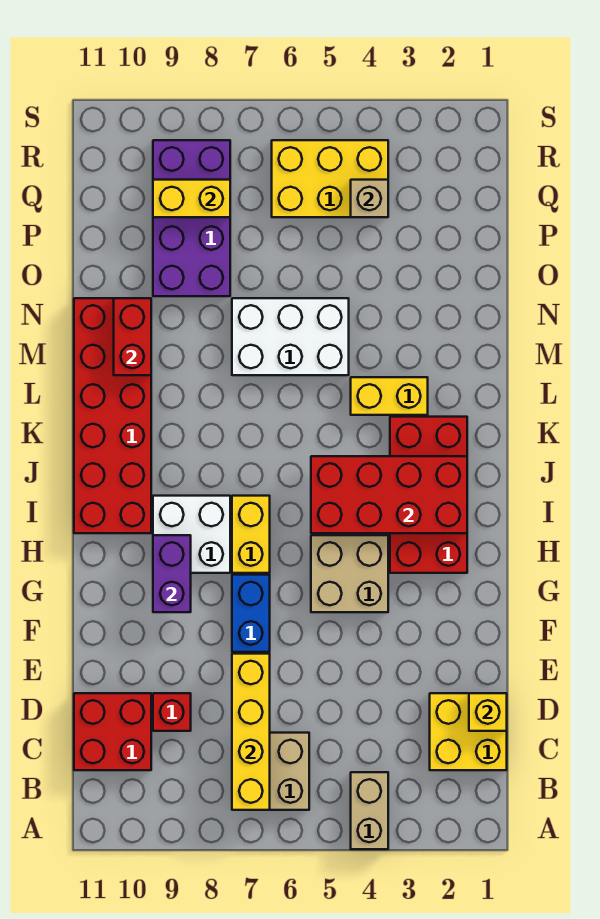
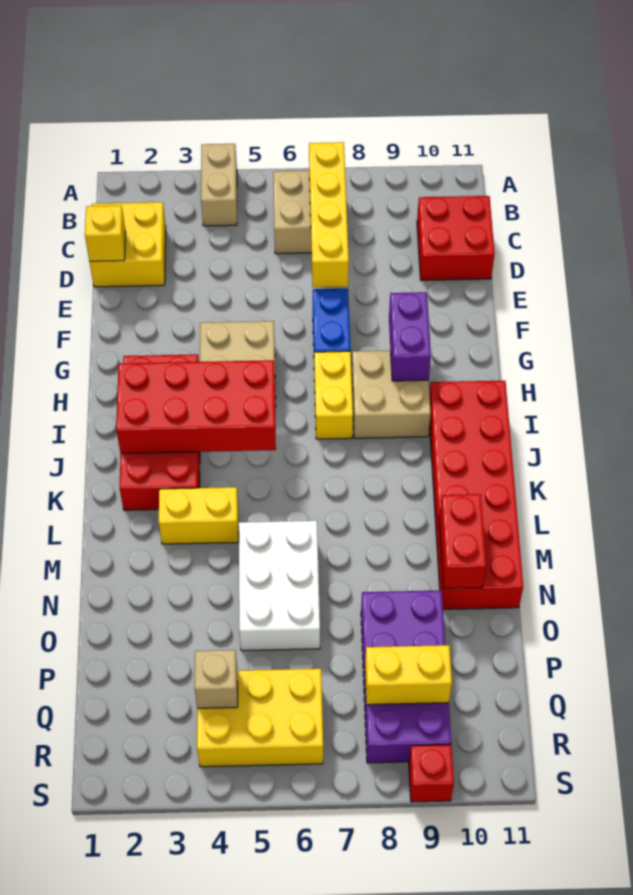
red 1x1 brick [153,693,191,731] -> red 1x1 brick moved to [409,745,454,802]
white 2x2 brick [153,496,230,573] -> tan 2x2 brick [352,351,431,438]
white 2x3 brick [232,298,349,375] -> white 2x3 brick turned to [239,521,320,651]

